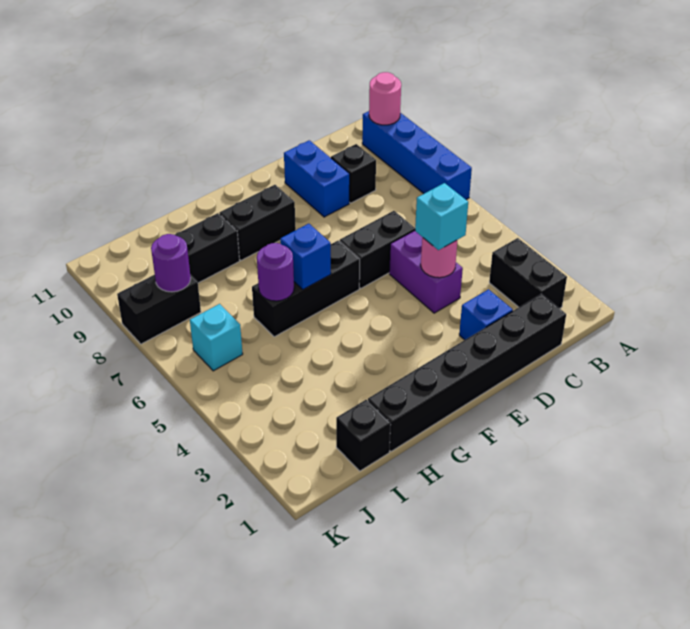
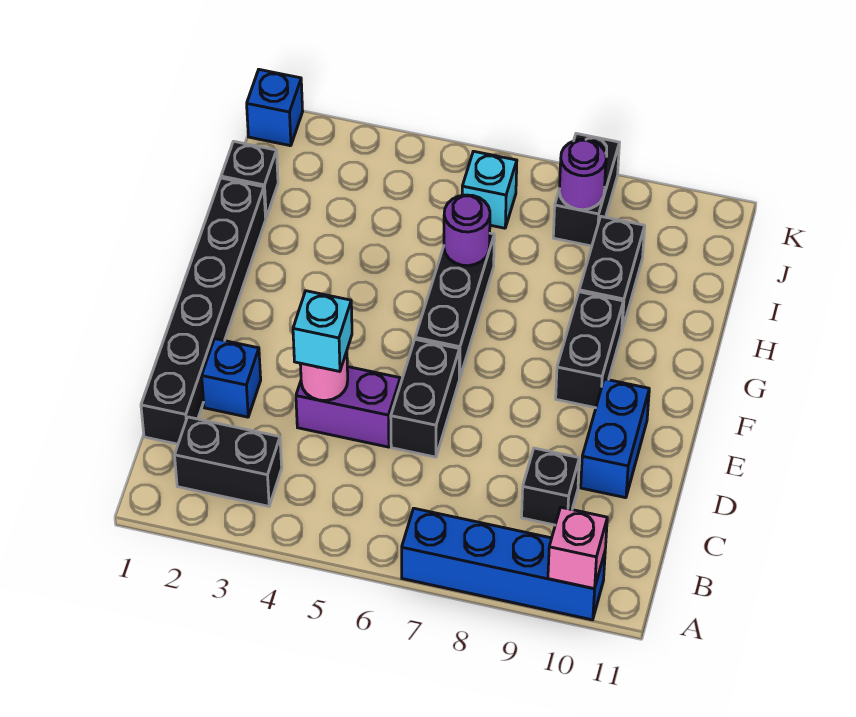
pink 1x1 round brick [369,72,401,125] -> pink 1x1 brick [548,507,607,589]
blue 1x2 brick [284,140,350,217] -> blue 1x2 brick turned to [581,379,649,498]
blue 1x1 brick [280,224,331,290] -> blue 1x1 brick moved to [247,70,303,146]

